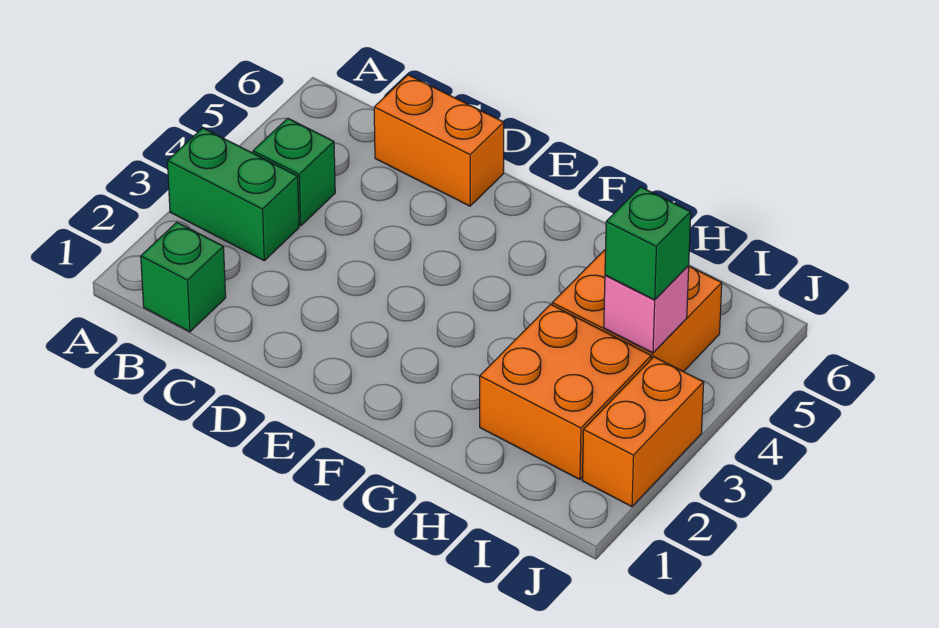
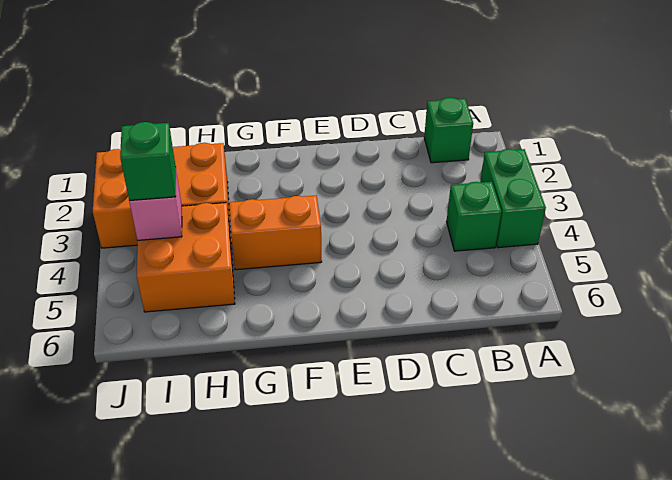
green 1x2 brick [167,128,299,261] -> green 1x2 brick turned to [480,149,546,248]
orange 1x2 brick [374,75,504,206] -> orange 1x2 brick moved to [229,196,322,270]

